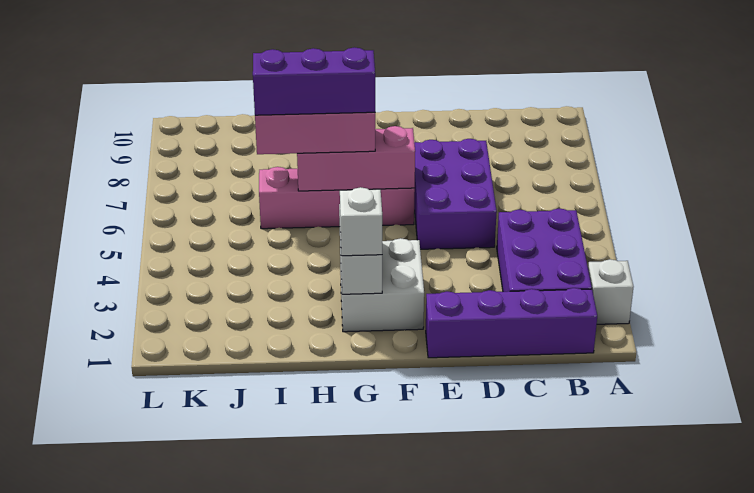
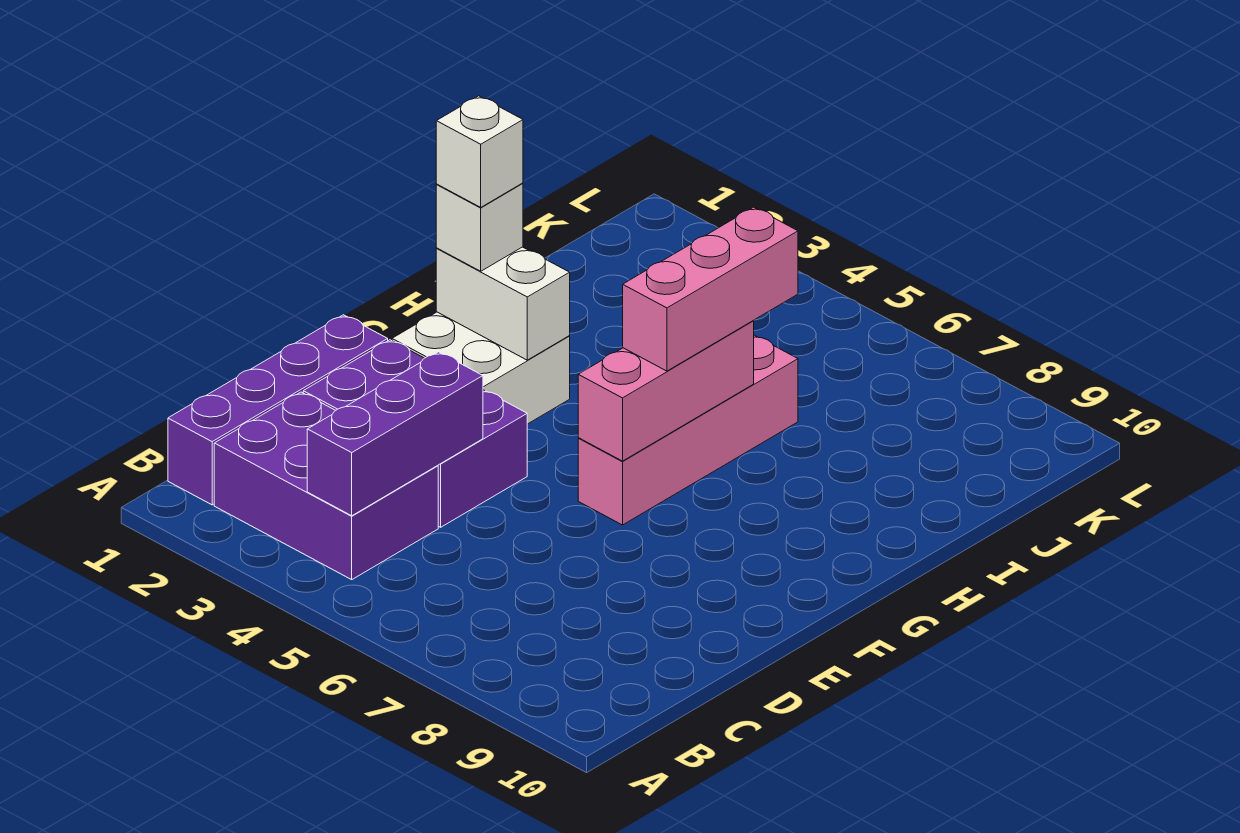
white 1x1 brick [588,259,633,324] -> white 1x1 brick moved to [436,96,523,207]
purple 2x3 brick [414,139,497,249] -> purple 2x3 brick moved to [303,340,527,527]
purple 1x3 brick [253,47,375,115] -> purple 1x3 brick moved to [307,352,483,516]

